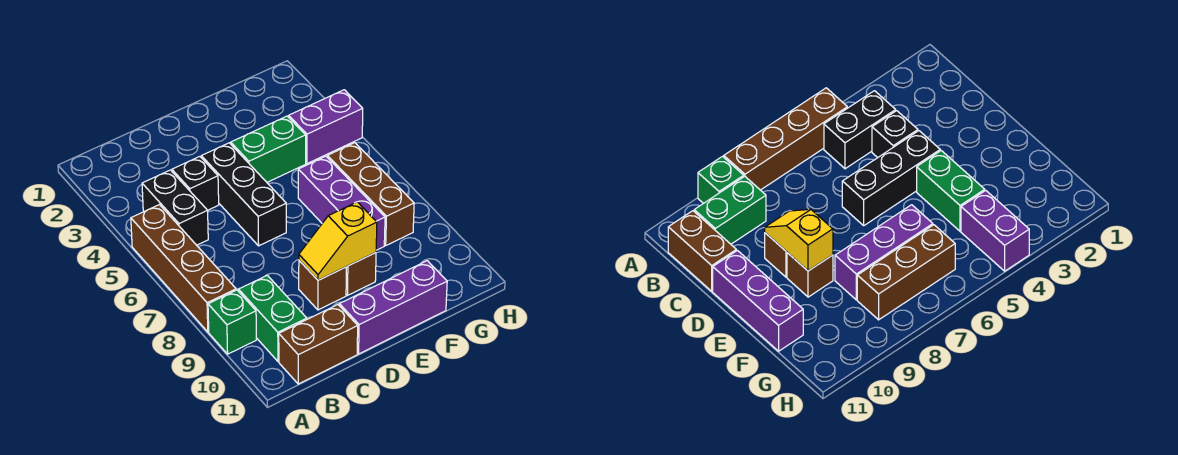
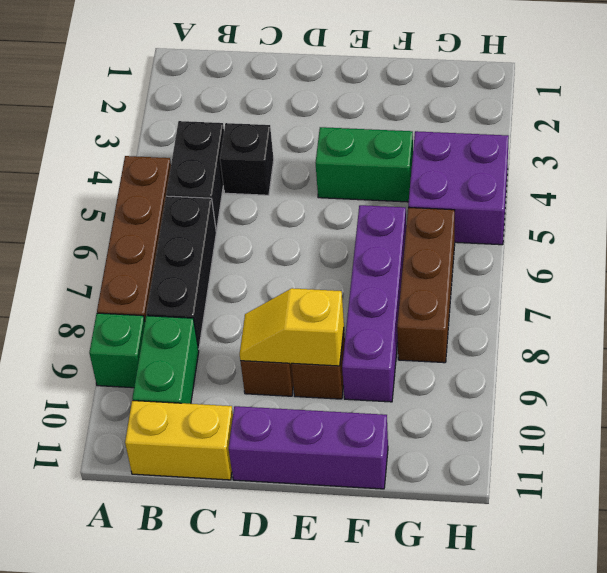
brown 1x2 brick [279,305,358,384] -> yellow 1x2 brick [125,401,233,480]
black 1x3 brick [201,143,286,246] -> black 1x3 brick moved to [146,196,216,349]
purple 1x3 brick [298,156,385,250] -> purple 1x4 brick [342,205,406,402]
purple 1x2 brick [289,90,363,164] -> purple 2x2 brick [408,131,509,245]

